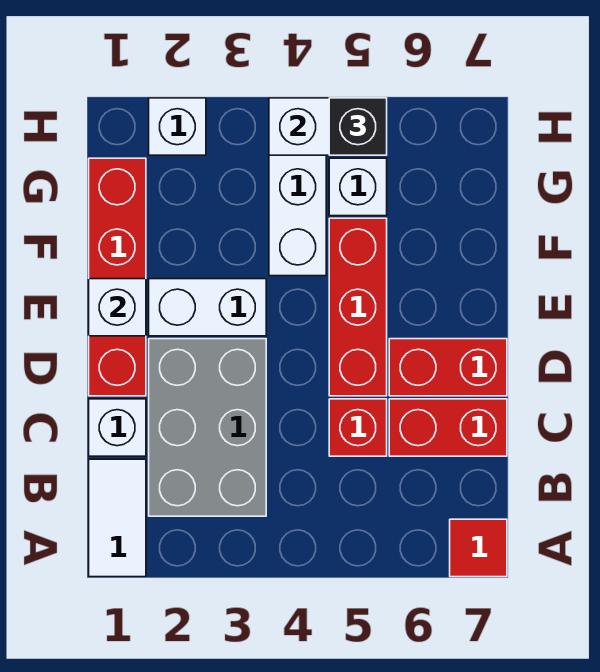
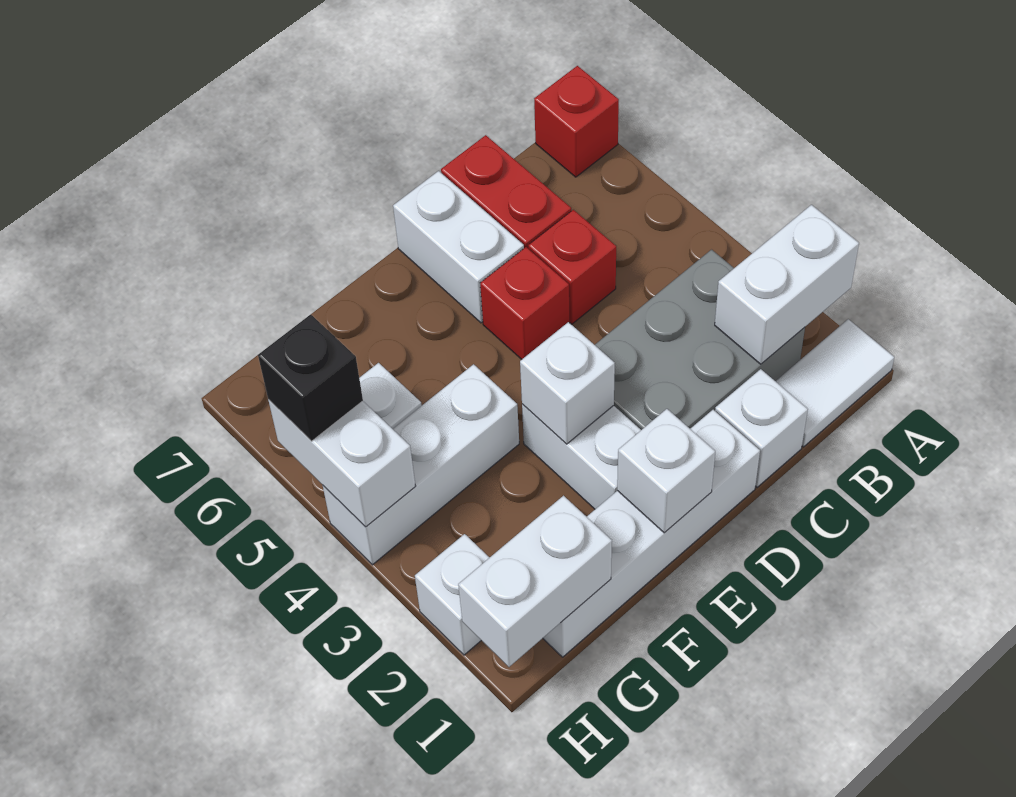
none -> white 1x2 brick [715,205,859,364]
red 1x1 tile [450,519,507,577] -> red 1x1 brick [534,66,619,177]
red 1x4 brick [89,158,146,396] -> white 1x4 brick [543,410,760,657]
red 1x3 brick [329,218,387,396] -> red 1x1 brick [480,247,569,359]
red 1x2 brick [389,339,507,396] -> white 1x2 brick [393,171,524,323]
none -> white 1x1 brick [520,322,615,444]
none -> white 1x2 brick [458,496,612,667]

